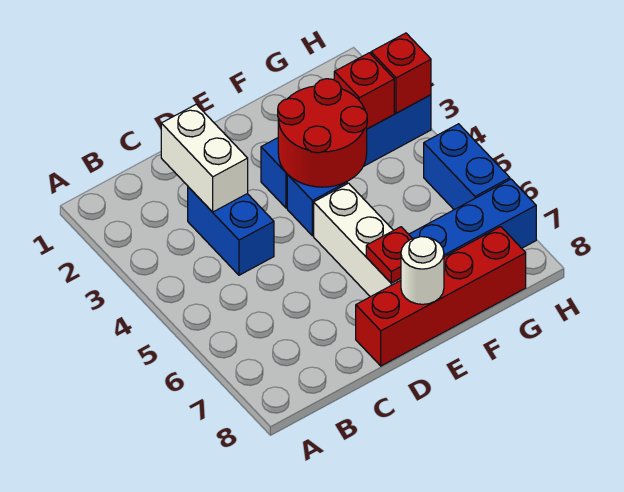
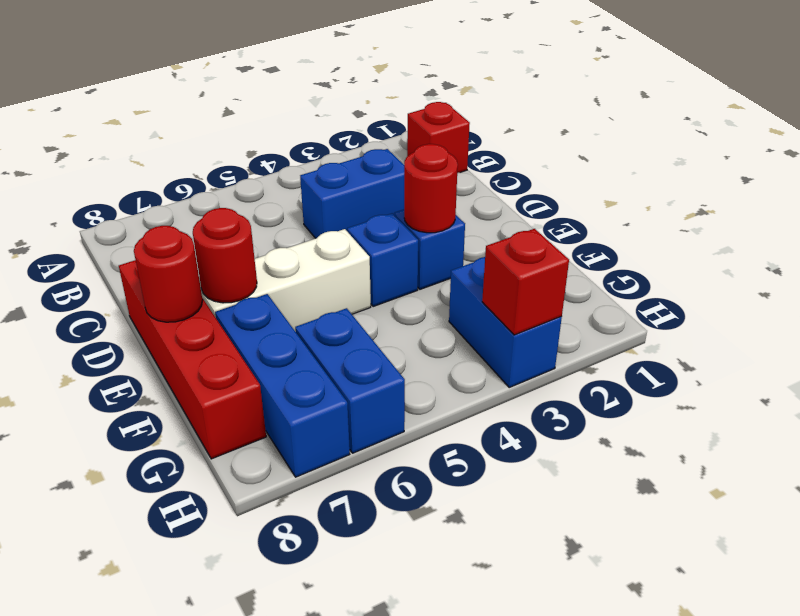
white 1x2 brick [161,104,248,212] -> none
red 2x2 round brick [278,79,367,187] -> red 1x1 round brick [404,144,458,233]
red 1x1 plate [366,227,413,283] -> red 1x1 round brick [193,208,257,303]
white 1x1 round brick [401,237,444,304] -> red 1x1 round brick [134,226,202,322]
red 1x1 brick [334,53,394,129] -> red 1x1 brick moved to [407,102,470,173]
blue 1x2 brick [424,124,510,210] -> blue 1x2 brick turned to [295,308,405,453]

